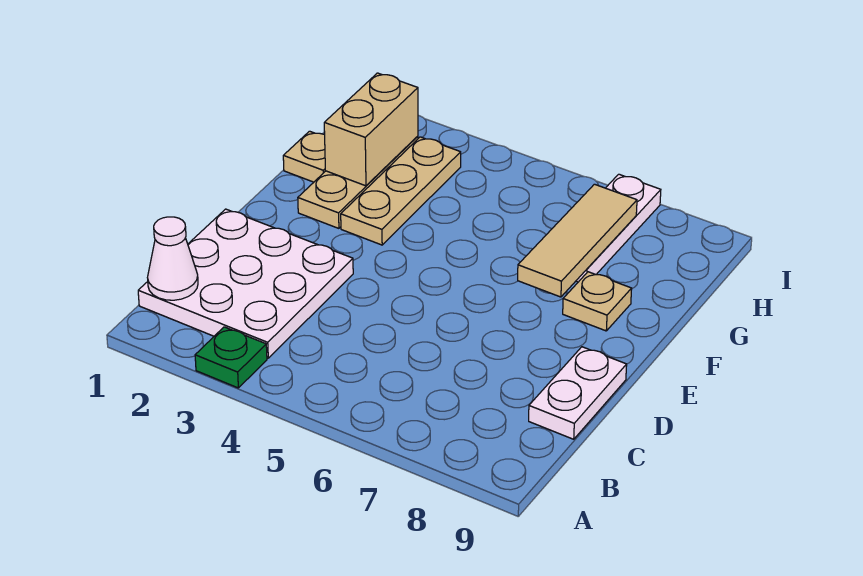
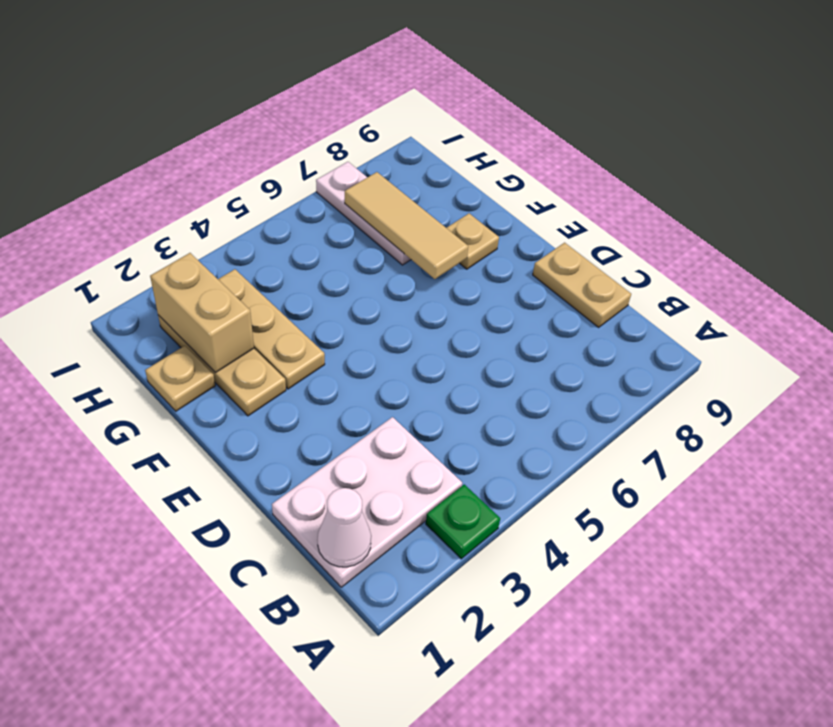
white 3x3 plate [138,209,353,358] -> white 2x3 plate [272,417,462,587]
white 1x2 plate [529,347,627,439] -> tan 1x2 plate [533,243,631,327]

